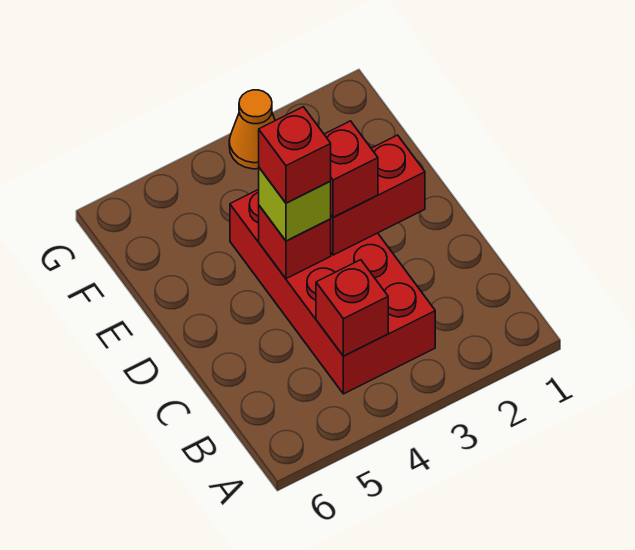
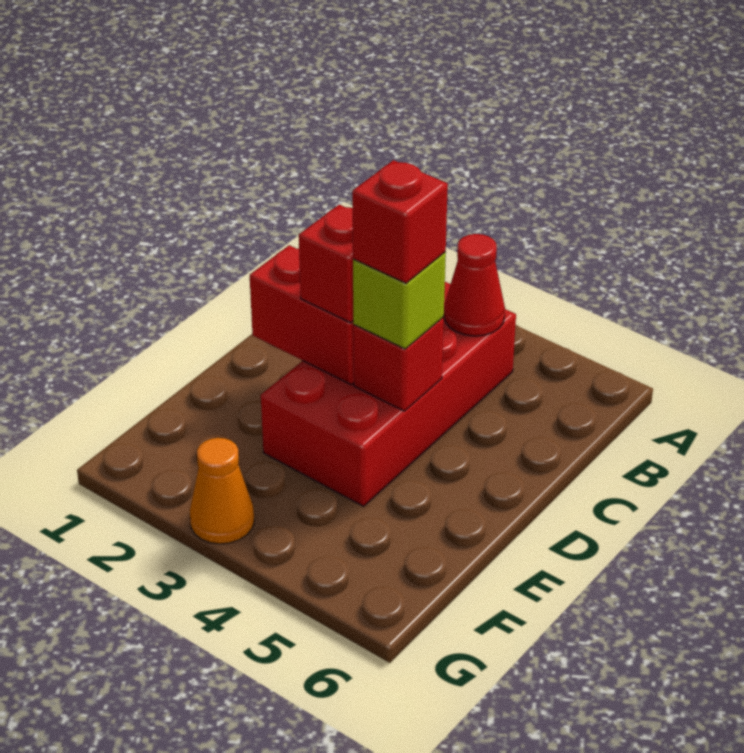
red 1x1 brick [316,260,388,356] -> red 1x1 cone [444,234,505,336]

